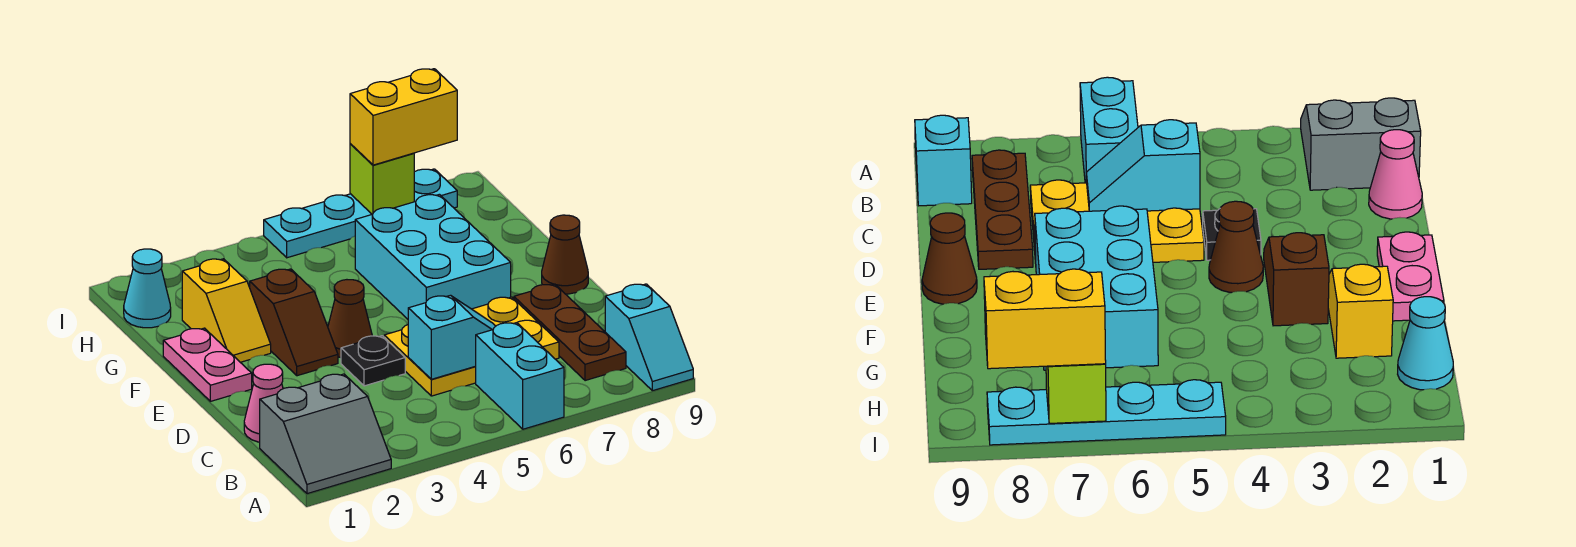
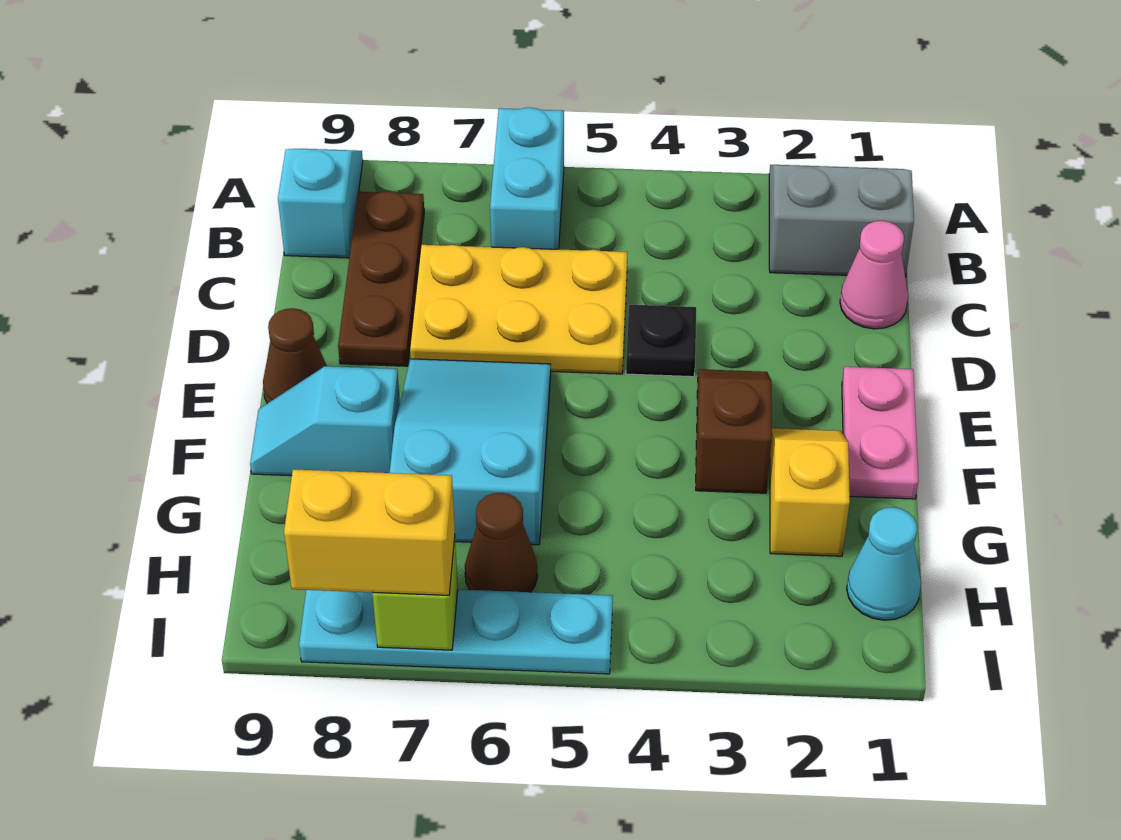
cyan 1x2 slope [408,295,495,379] -> cyan 1x2 slope moved to [250,366,400,476]
brown 1x1 cone [328,280,372,357] -> brown 1x1 cone moved to [465,493,538,592]
cyan 2x3 brick [355,194,511,319] -> cyan 2x3 slope [390,359,551,545]

